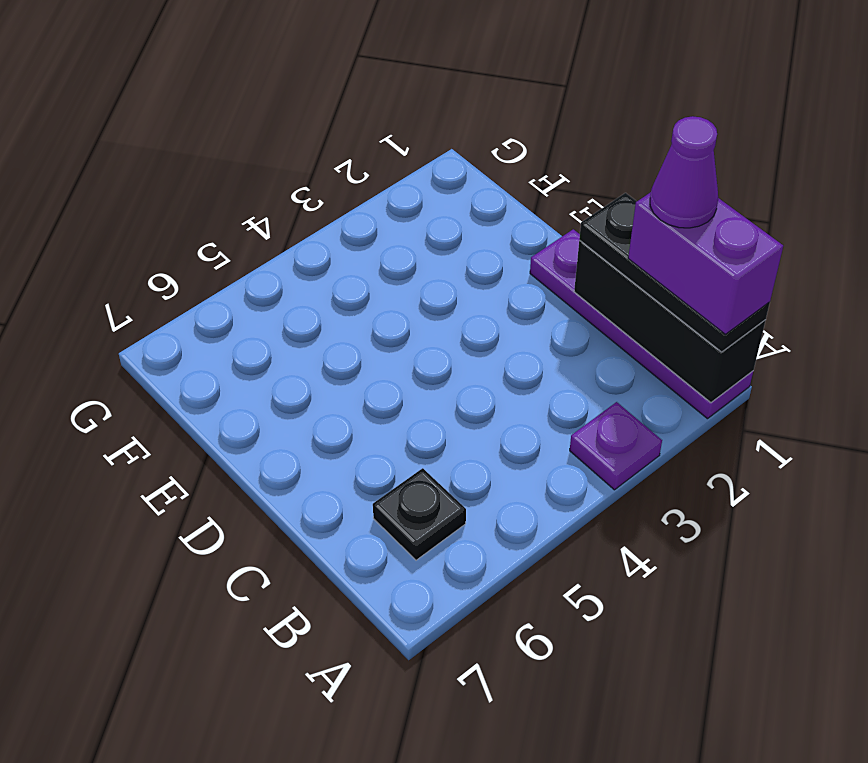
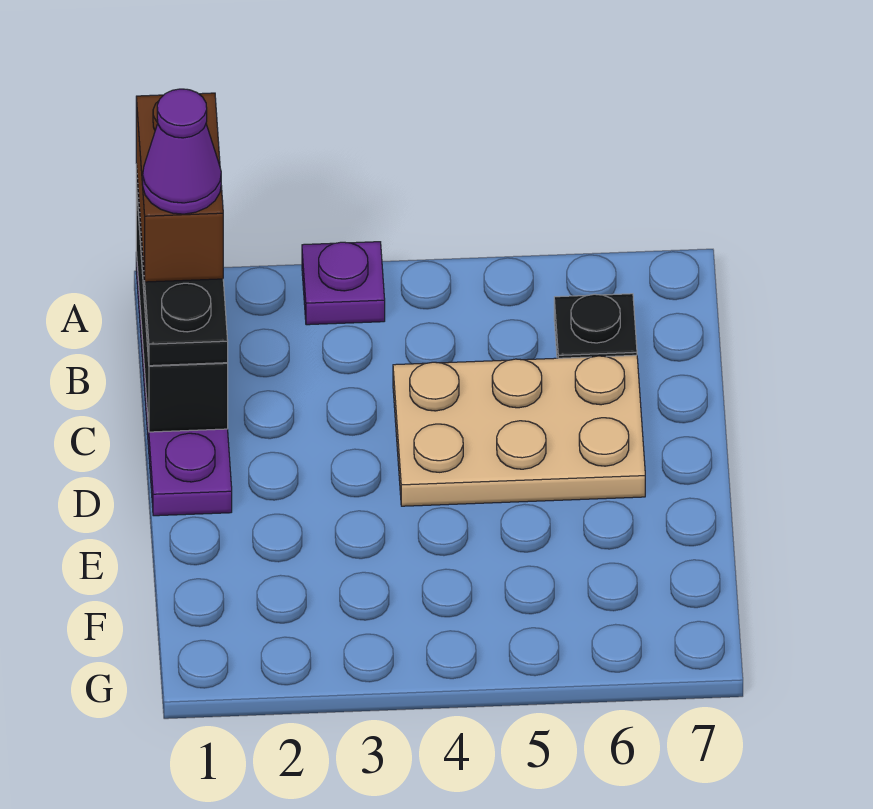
purple 1x2 brick [628,192,783,334] -> brown 1x2 brick [136,93,223,282]
none -> tan 2x3 plate [393,355,645,506]

